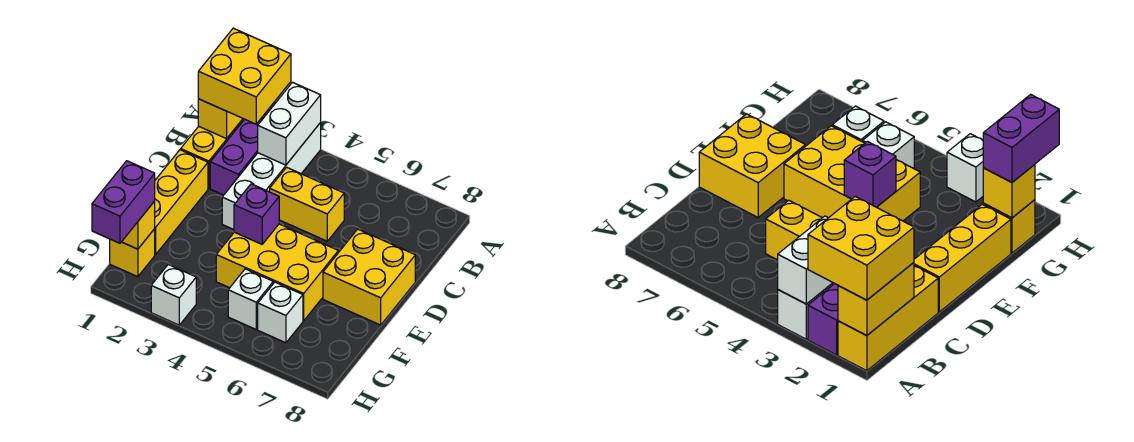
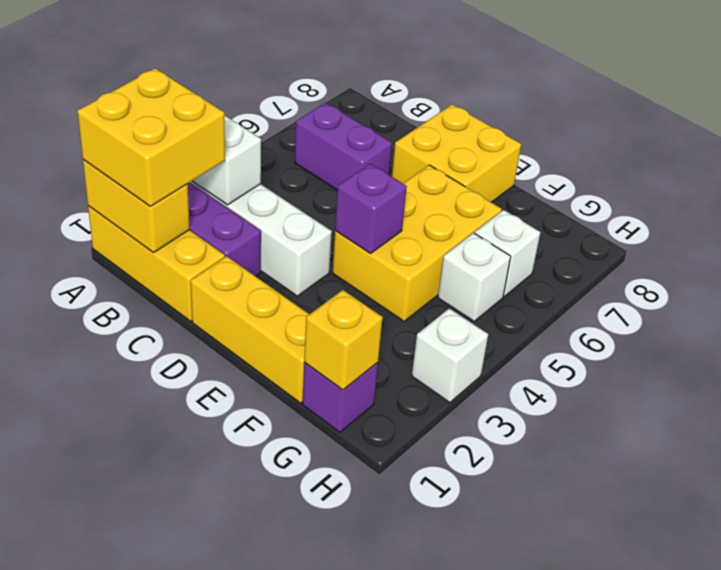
yellow 1x2 brick [270,167,344,241] -> none
yellow 1x1 brick [110,229,155,277] -> purple 1x1 brick [302,362,378,432]
purple 1x2 brick [92,161,155,243] -> purple 1x2 brick moved to [295,103,392,190]

